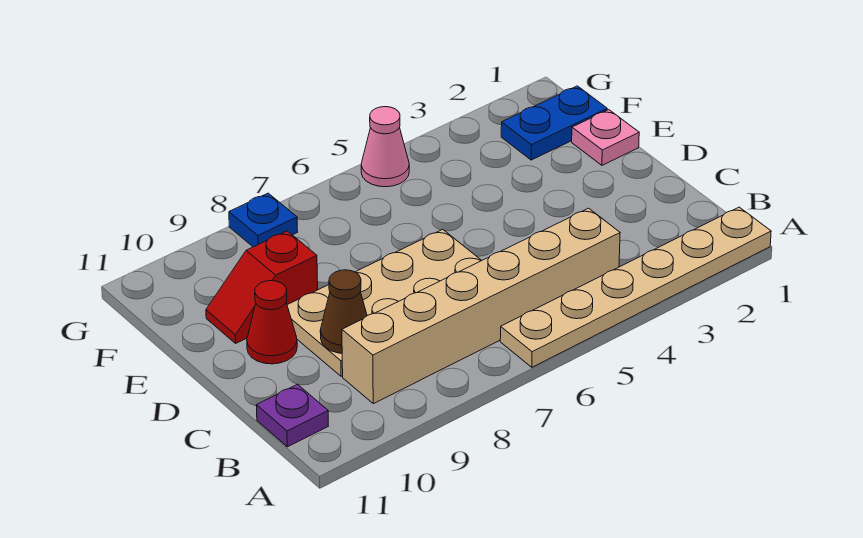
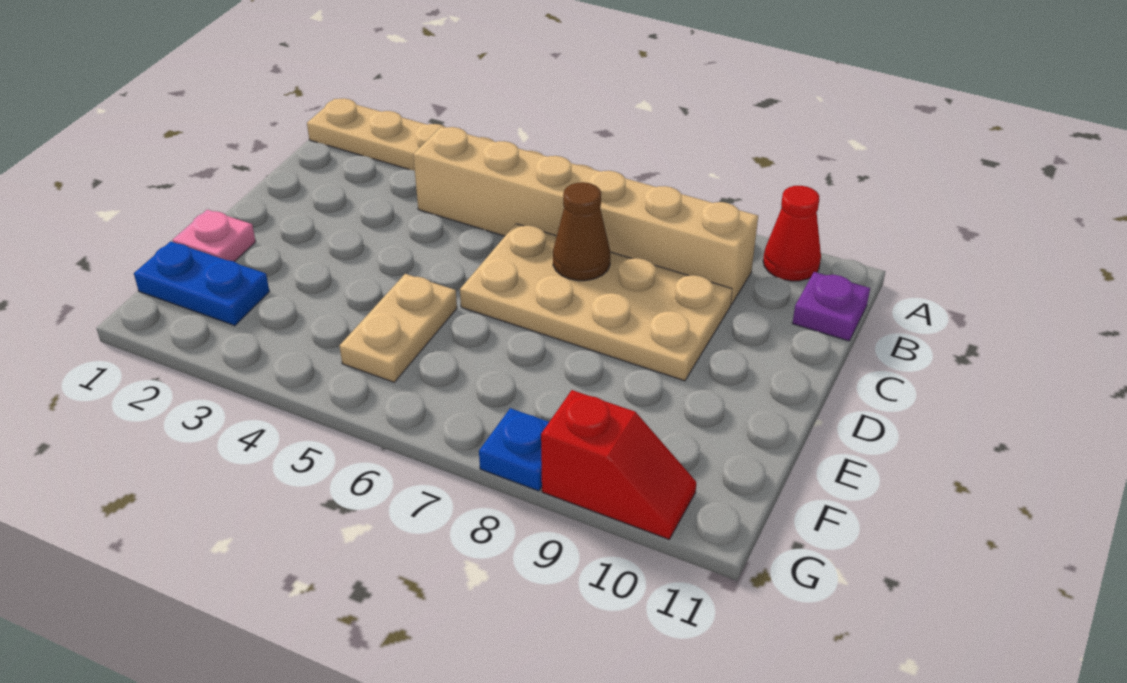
brown 1x1 cone [320,270,367,353] -> brown 1x1 cone moved to [553,182,610,281]
red 1x1 cone [247,281,297,364] -> red 1x1 cone moved to [763,186,821,281]
none -> tan 1x2 plate [340,274,457,382]
red 1x2 slope [206,231,318,343] -> red 1x2 slope moved to [541,390,696,539]
pink 1x1 cone [361,107,409,187] -> none

